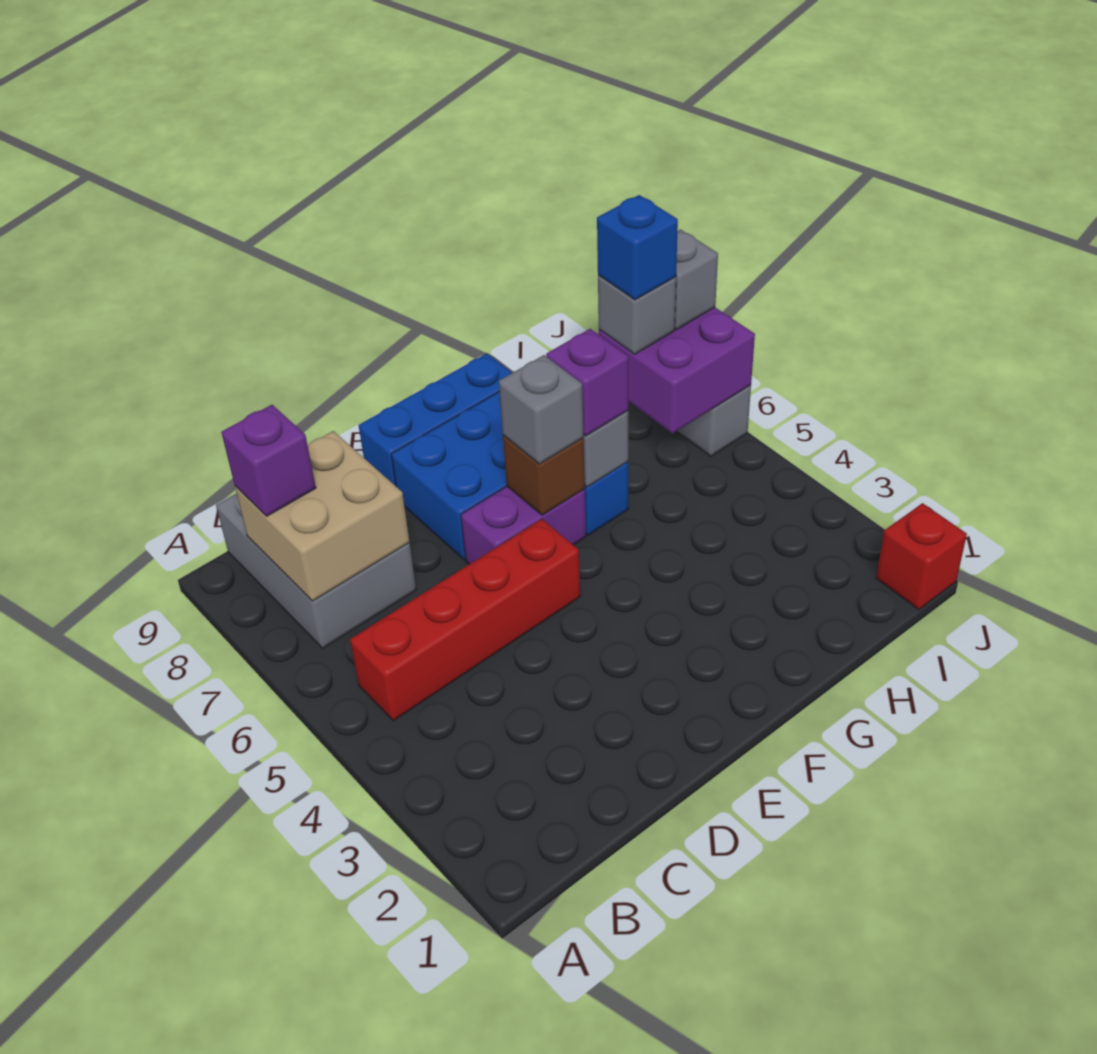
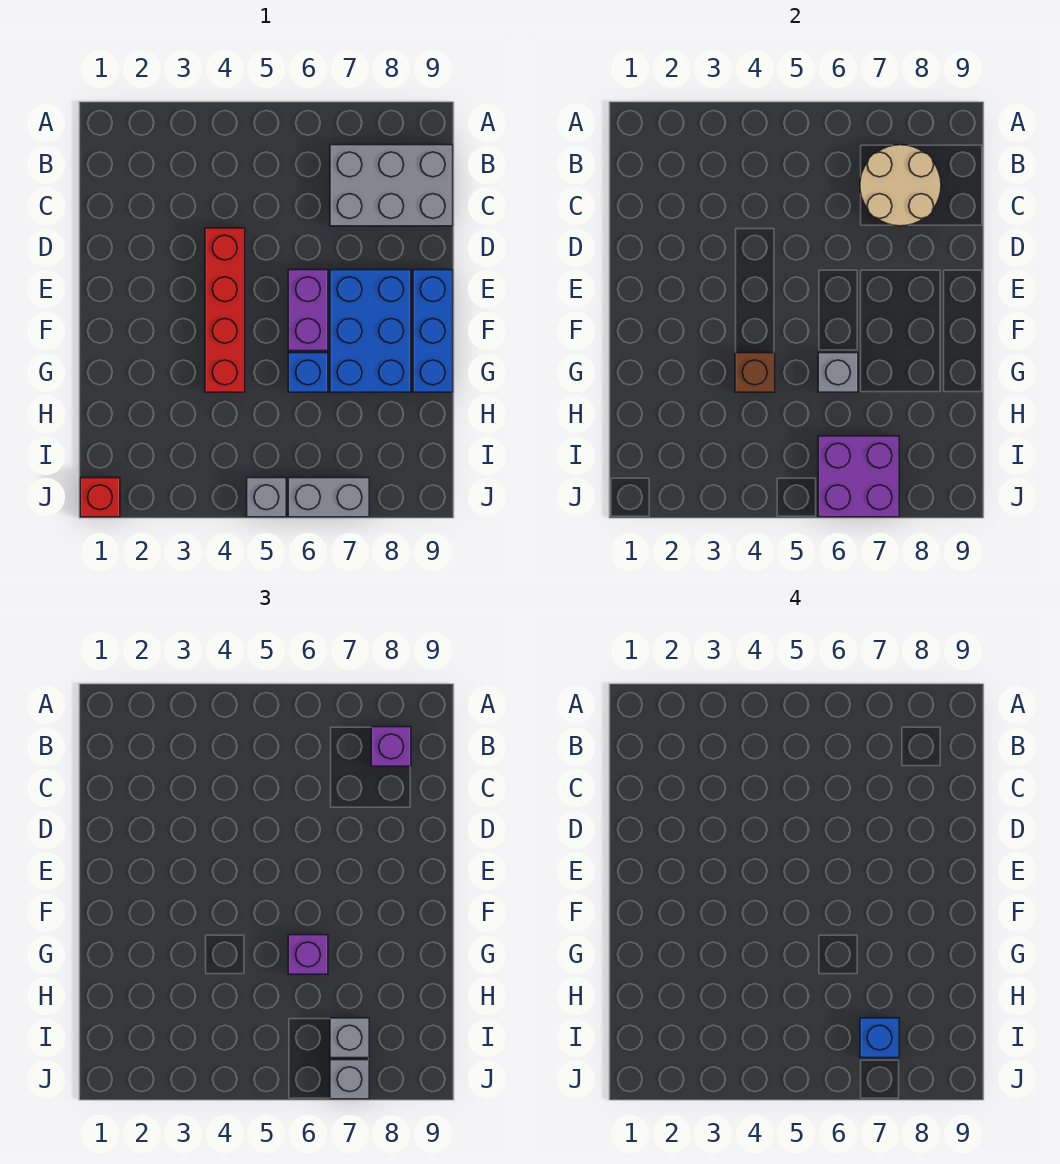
red 1x4 brick [350,519,580,721] -> red 1x4 brick moved to [205,228,245,392]
tan 2x2 brick [235,431,409,601] -> tan 2x2 round brick [860,145,941,226]
brown 1x1 brick [503,435,585,515] -> brown 1x1 brick moved to [735,353,775,392]
grey 1x1 brick [499,355,583,464] -> grey 1x1 brick moved to [247,478,286,517]

